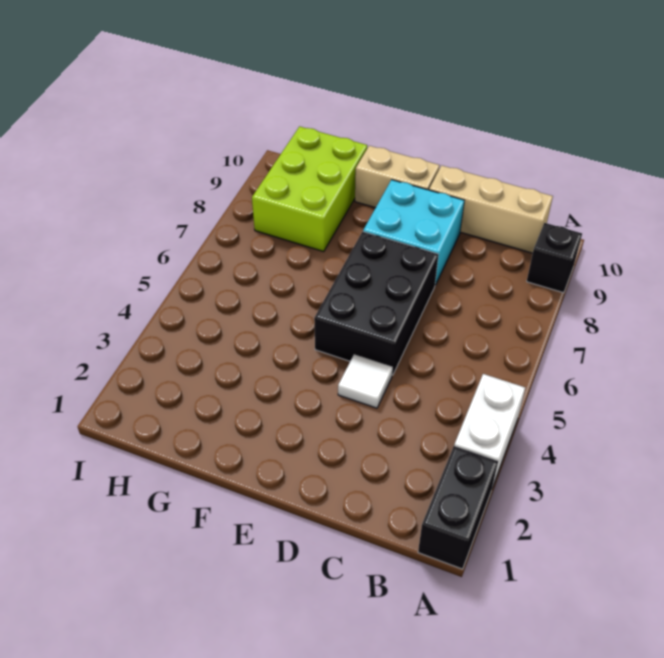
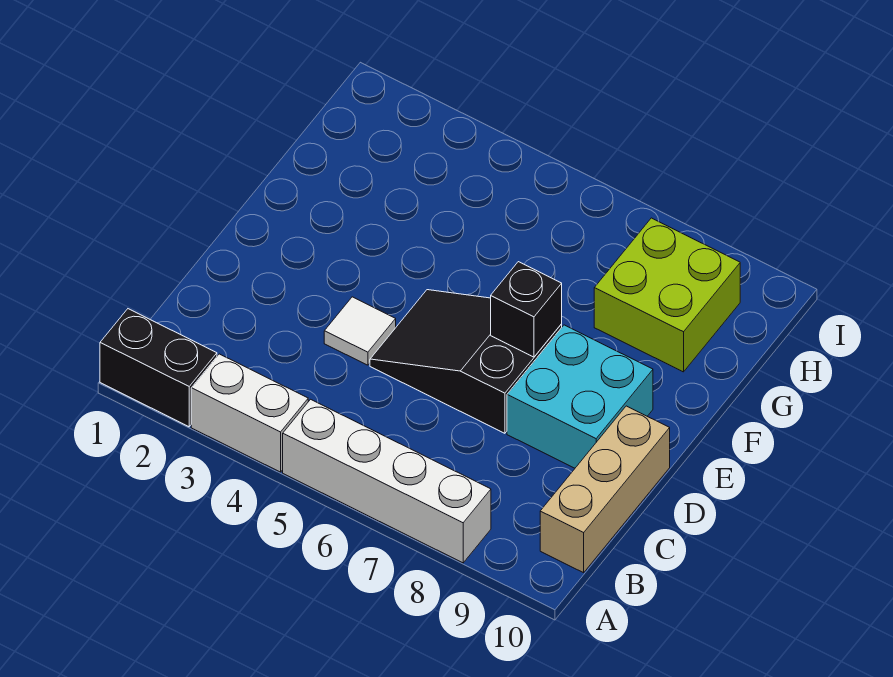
none -> white 1x4 brick [283,399,491,563]
black 1x1 brick [527,223,582,293] -> black 1x1 brick moved to [491,262,562,357]
black 2x3 brick [314,232,438,375] -> black 2x3 slope [370,290,562,433]
tan 1x2 brick [355,146,440,208] -> none
lime 2x3 brick [252,126,367,252] -> lime 2x2 brick [594,218,740,372]

